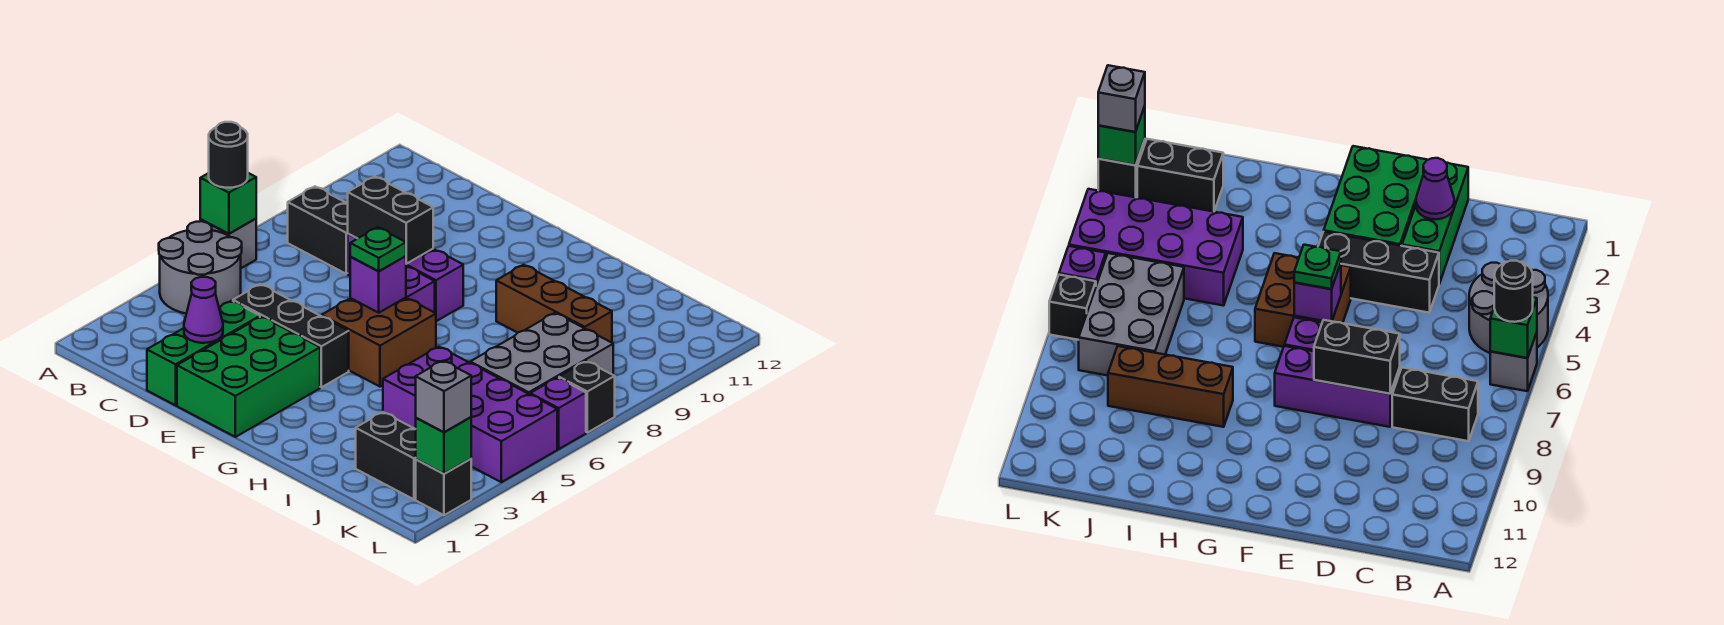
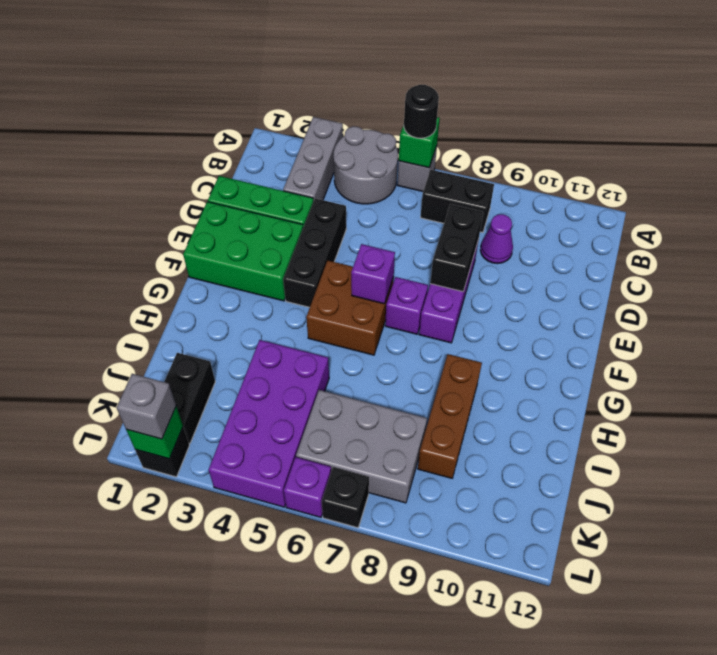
none -> grey 1x3 brick [283,117,343,201]
black 1x2 brick [288,187,348,274] -> black 1x2 brick turned to [421,170,494,232]
purple 1x1 cone [184,277,223,343] -> purple 1x1 cone moved to [480,214,513,264]
green 1x1 plate [350,227,406,271] -> none

